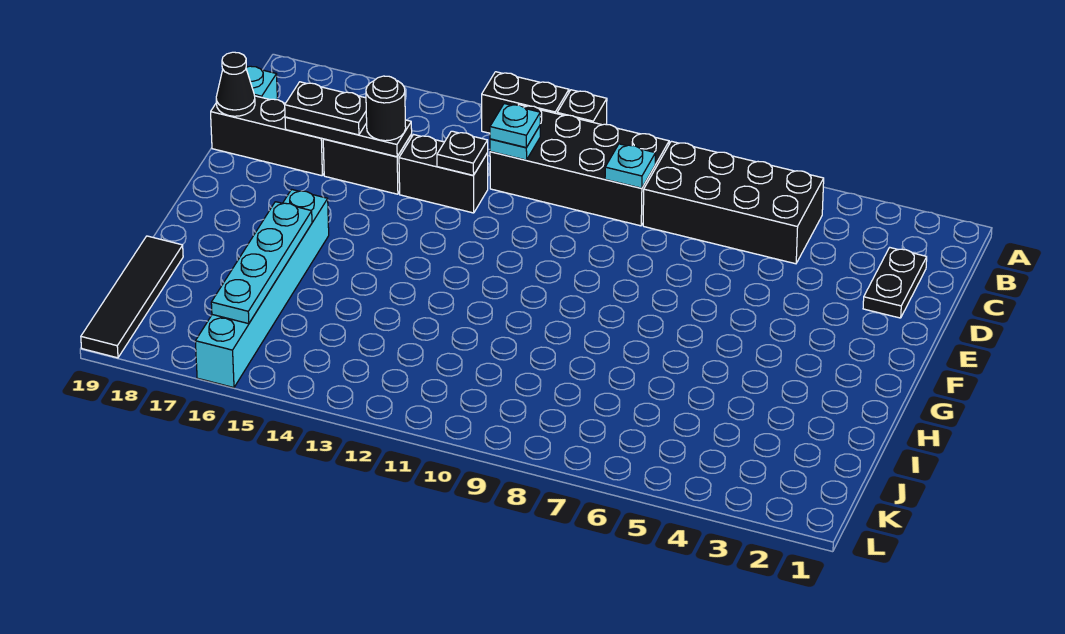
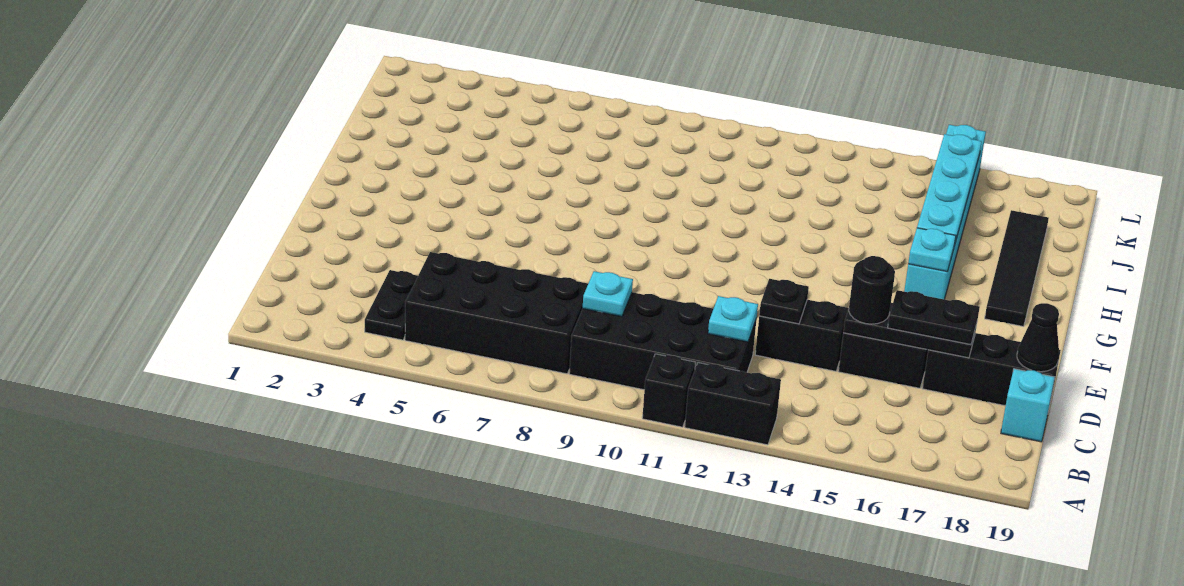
black 1x2 plate [863,248,927,318] -> black 1x2 plate moved to [365,270,418,340]
cyan 1x1 plate [490,104,540,147] -> cyan 1x1 plate moved to [908,228,956,272]
black 1x4 tile [81,236,183,358] -> black 1x4 tile moved to [985,210,1049,327]

